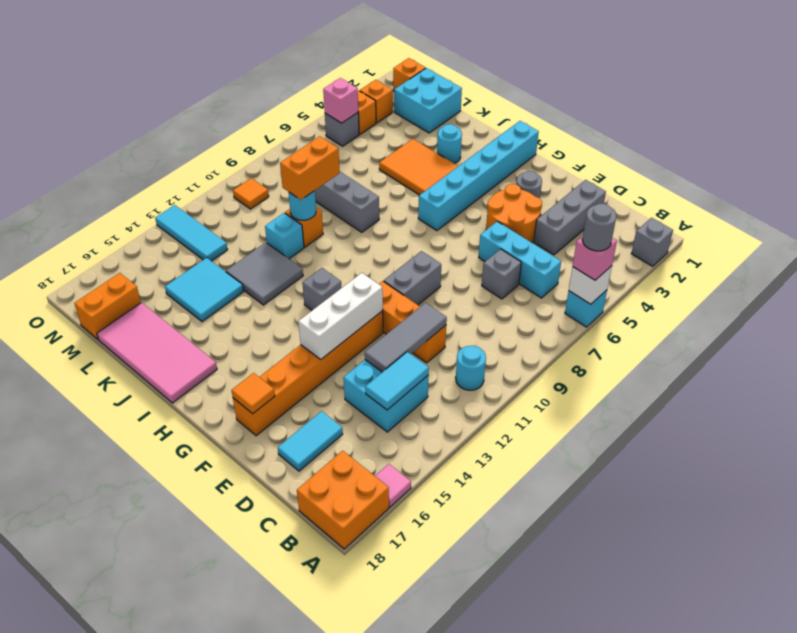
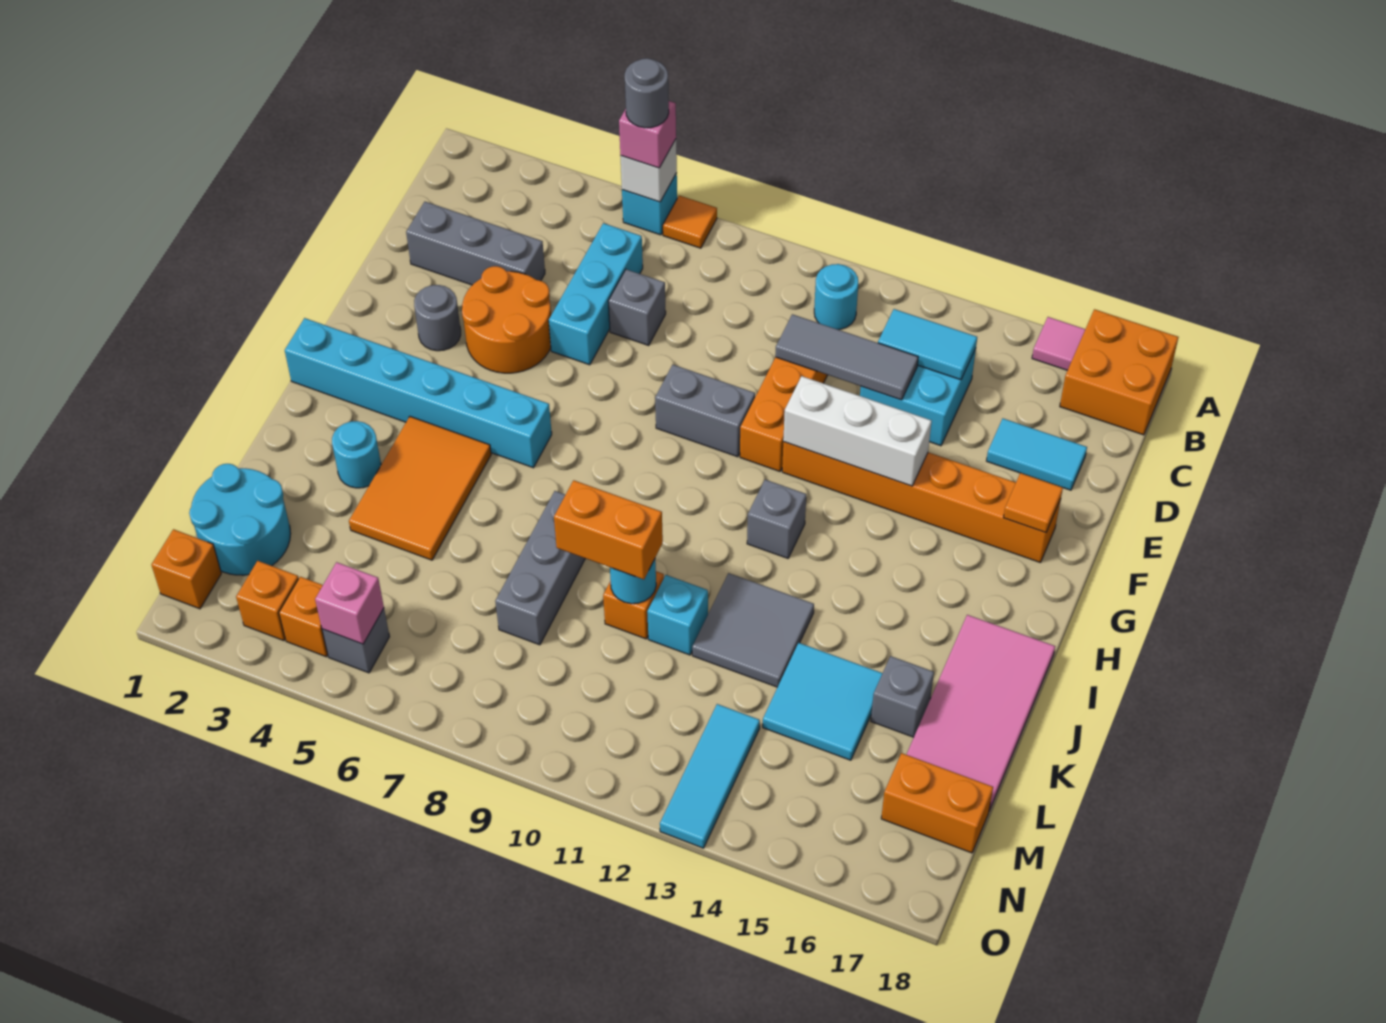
grey 1x1 brick [631,218,673,266] -> grey 1x1 brick moved to [871,656,934,737]
cyan 2x2 brick [394,68,462,133] -> cyan 2x2 round brick [189,464,291,575]
orange 1x1 tile [233,178,269,209] -> orange 1x1 tile moved to [663,195,717,248]

